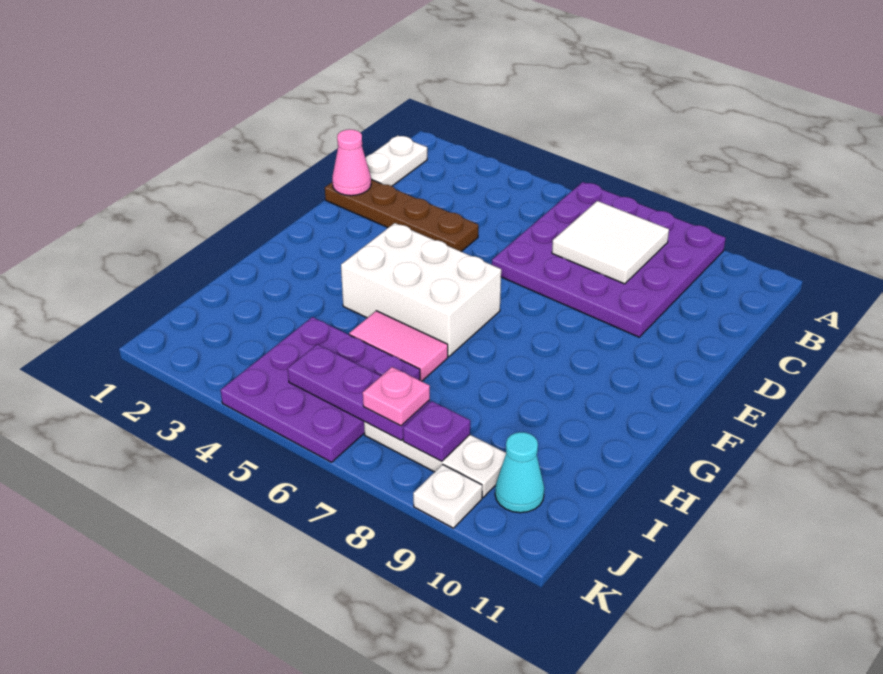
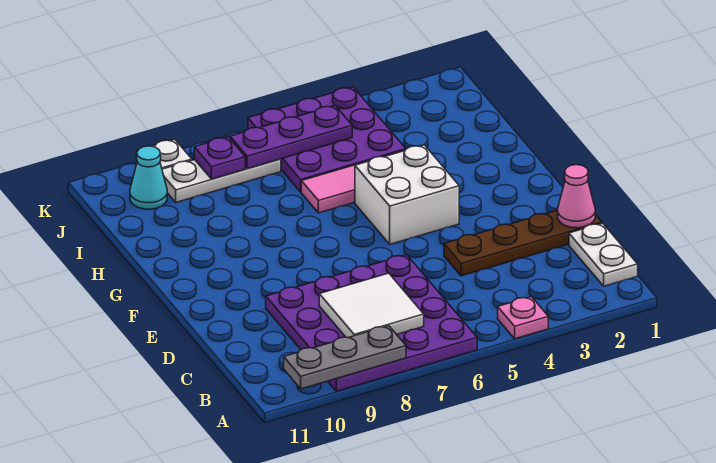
none -> grey 1x3 plate [284,326,406,389]
white 2x3 brick [341,223,501,357] -> white 2x2 brick [355,145,459,244]
pink 1x1 plate [363,367,430,426] -> pink 1x1 plate moved to [498,297,548,339]

